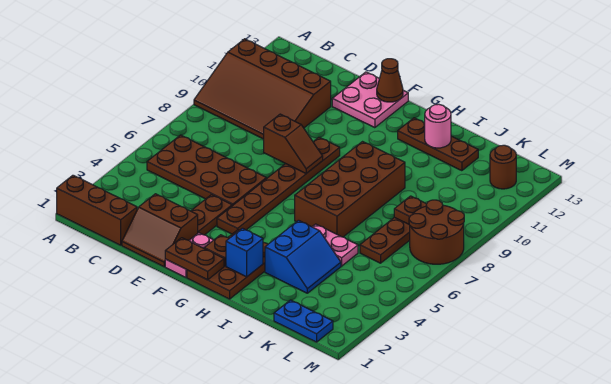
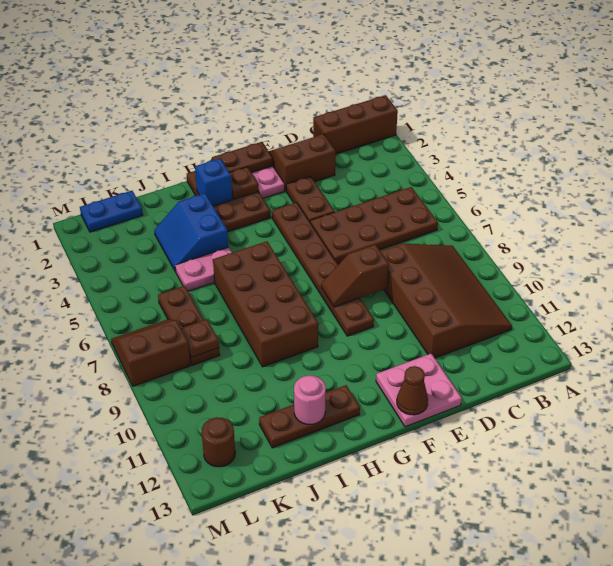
brown 3x4 slope [194,39,331,139] -> brown 3x4 slope turned to [380,243,512,358]
brown 2x2 round brick [409,200,464,264] -> brown 2x2 slope [111,319,191,386]

